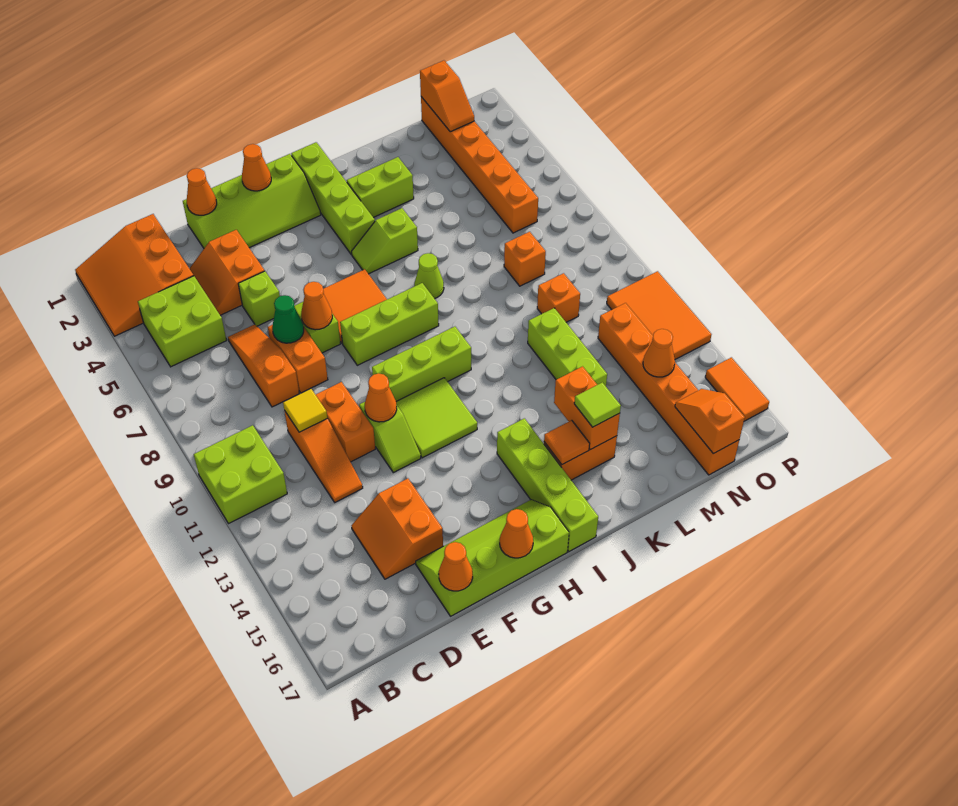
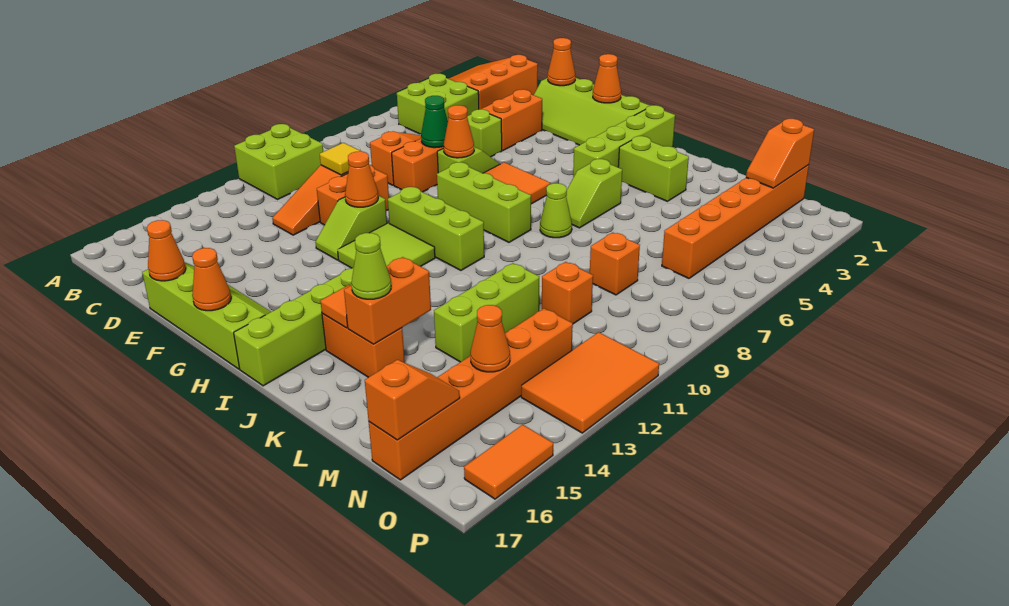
orange 2x2 slope [351,479,443,579] -> none
lime 1x2 slope [352,208,418,274] -> lime 1x2 slope turned to [566,159,622,228]
lime 1x1 tile [574,382,621,427] -> lime 1x1 cone [351,233,391,299]

